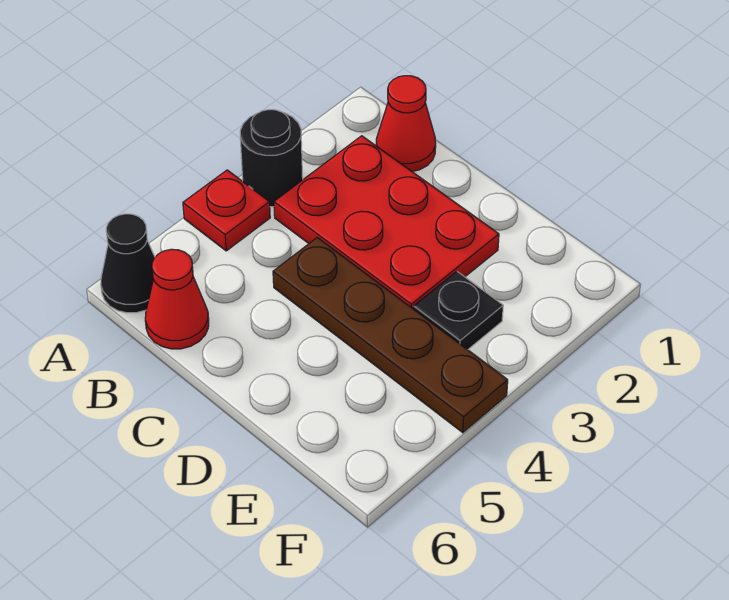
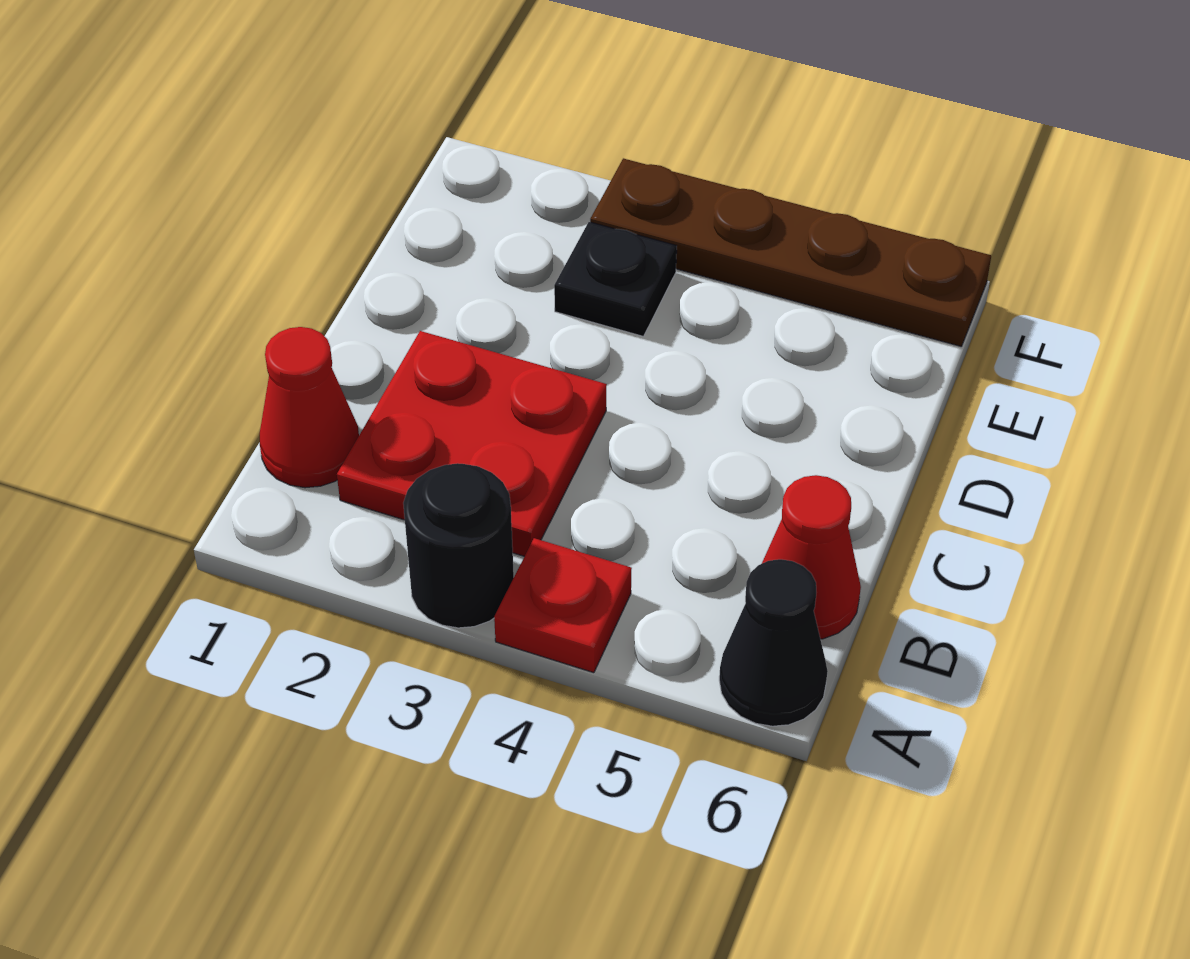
red 2x3 plate [274,136,499,309] -> red 2x2 plate [337,331,607,556]
brown 1x4 plate [273,237,508,433] -> brown 1x4 plate turned to [590,158,991,346]

